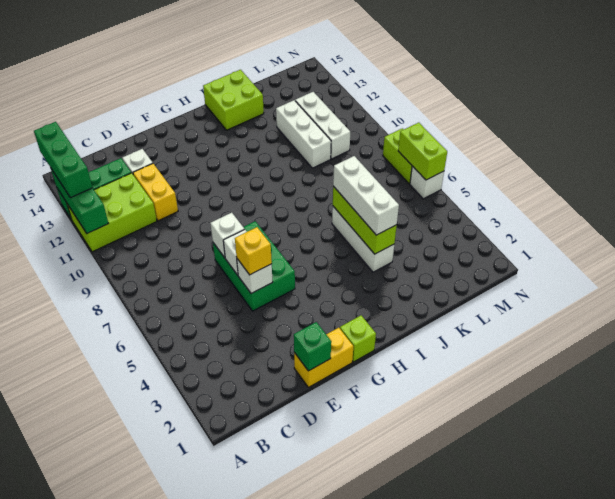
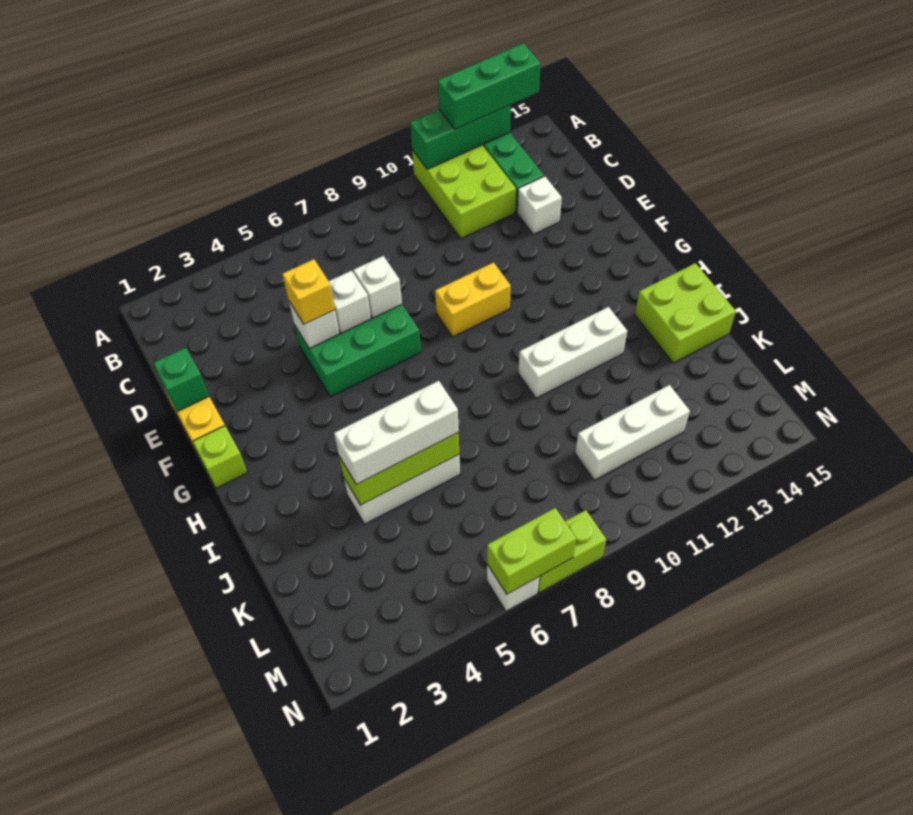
yellow 1x2 brick [133,164,178,221] -> yellow 1x2 brick moved to [435,262,511,337]
white 1x3 brick [276,100,331,168] -> white 1x3 brick moved to [518,307,627,398]

